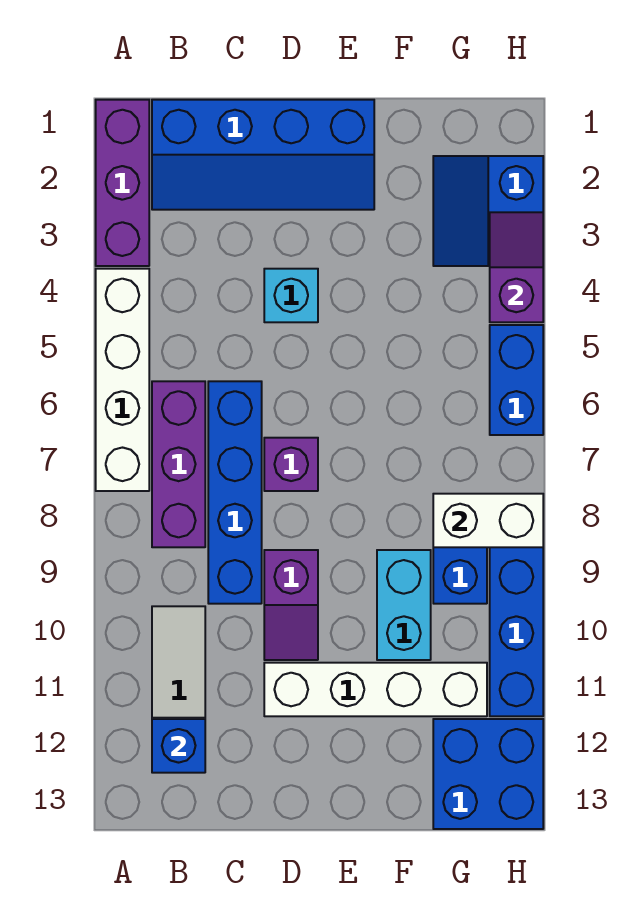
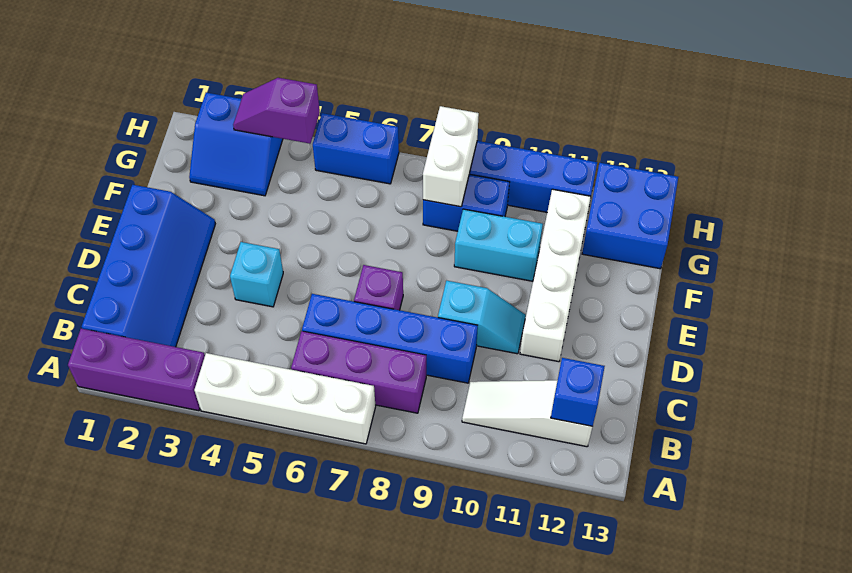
purple 1x2 slope [264,550,318,660] -> cyan 1x2 slope [438,281,526,354]

